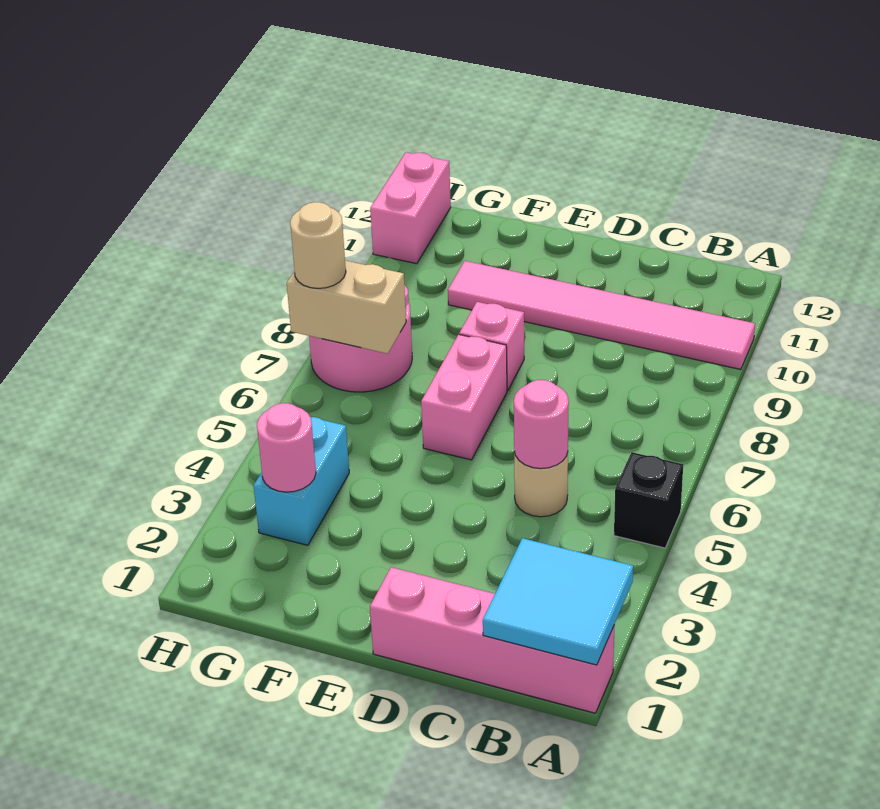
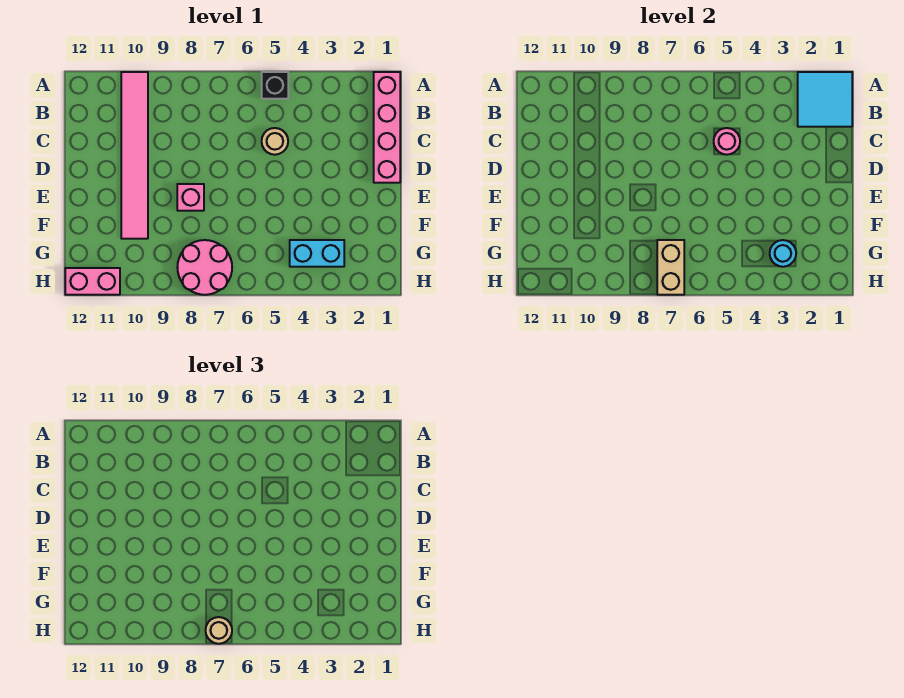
pink 1x2 brick [421,335,507,460] -> none
pink 1x1 round brick [257,403,316,492] -> cyan 1x1 round brick [770,240,796,267]

